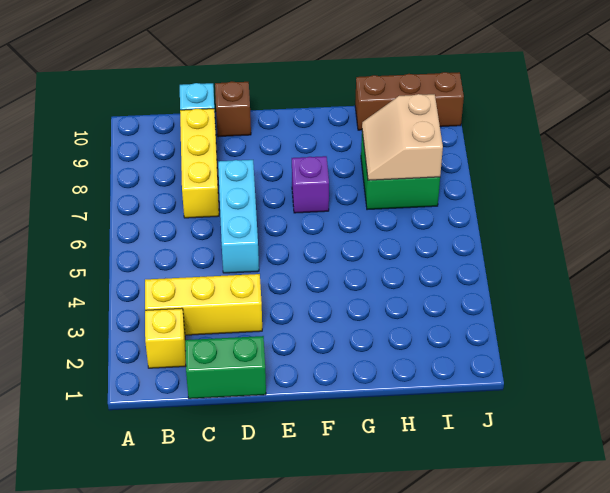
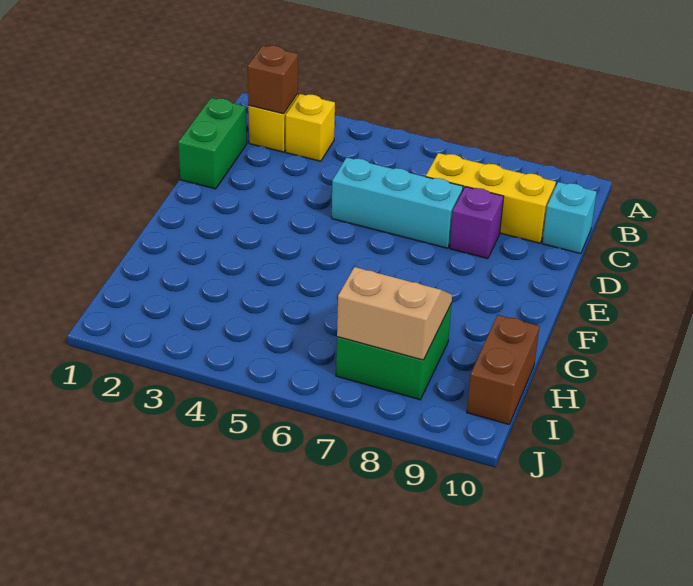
yellow 1x3 brick [145,274,262,335] -> yellow 1x1 brick [286,94,335,161]
brown 1x1 brick [215,81,251,137] -> brown 1x1 brick moved to [248,46,298,114]
purple 1x1 brick [292,156,329,213] -> purple 1x1 brick moved to [450,187,504,259]
brown 1x3 brick [355,72,464,130] -> brown 1x2 brick [467,315,539,424]

